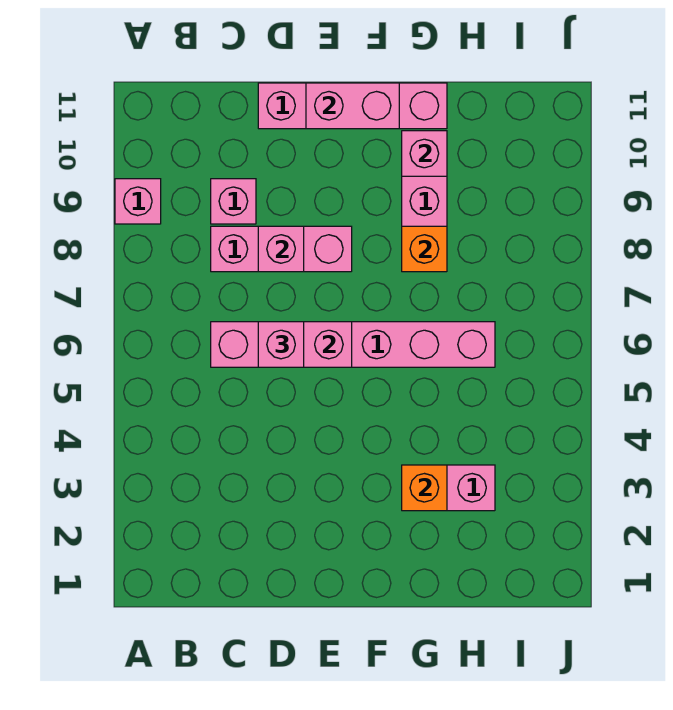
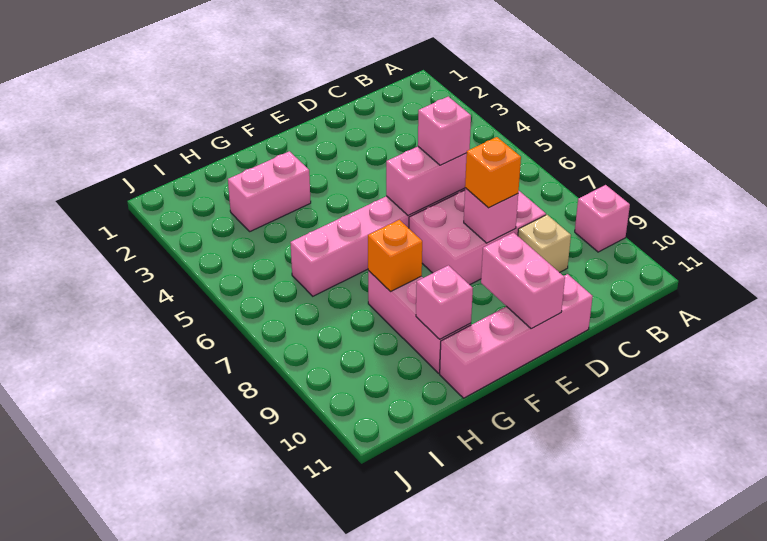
pink 1x3 brick [211,226,352,272] -> pink 2x3 brick [409,190,546,285]
pink 1x1 brick [211,179,256,224] -> tan 1x1 brick [518,215,571,273]
pink 1x2 brick [306,83,399,129] -> pink 1x2 brick turned to [481,232,565,329]
orange 1x1 brick [402,465,447,511] -> orange 1x1 brick moved to [465,137,521,208]

